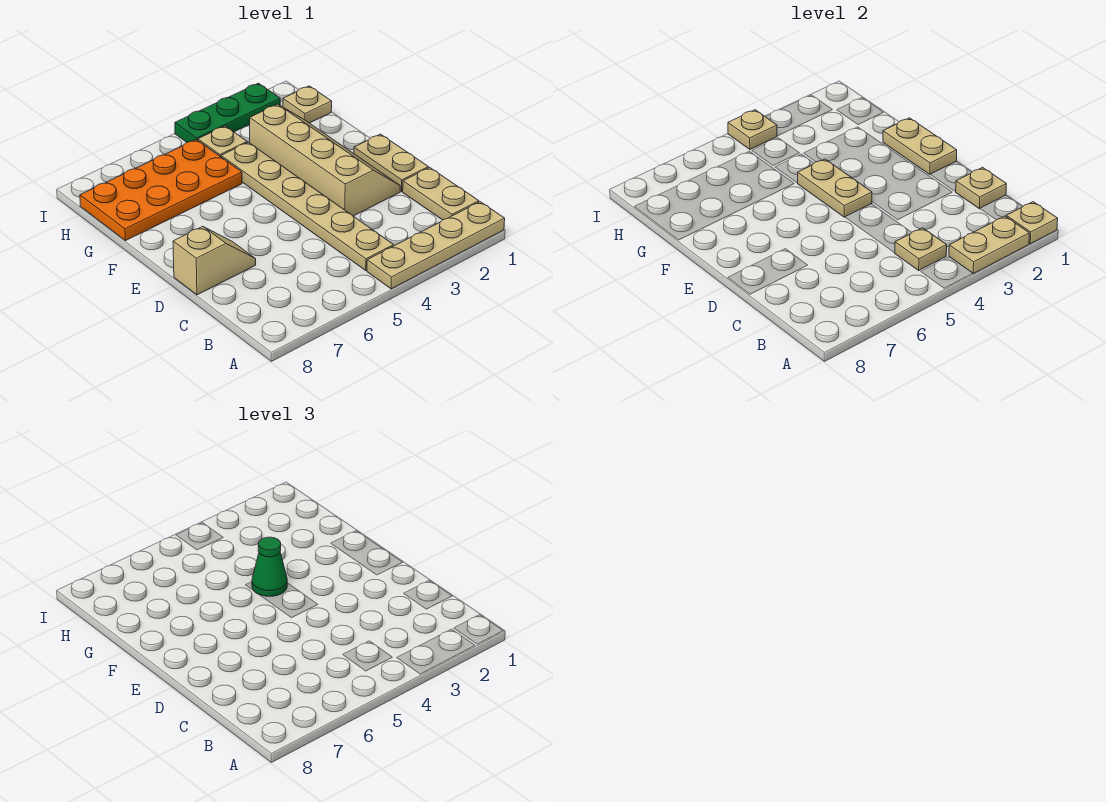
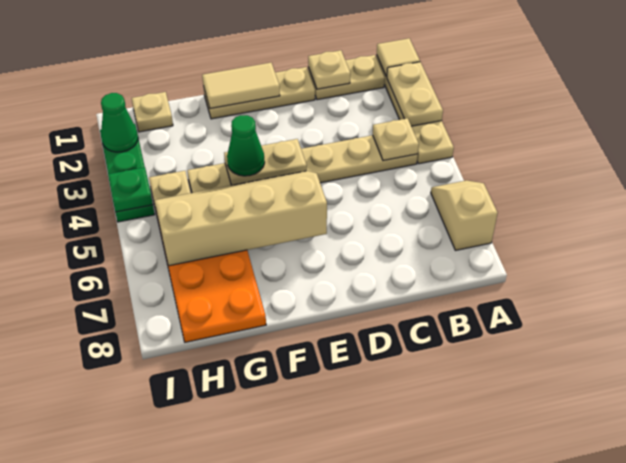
tan 1x1 plate [1006,202,1058,244] -> tan 1x1 tile [377,38,420,77]
tan 1x2 plate [354,134,428,191] -> tan 1x3 plate [203,67,315,119]
tan 2x4 slope [250,104,400,216] -> tan 2x4 slope moved to [154,171,327,266]
tan 1x2 slope [173,226,256,295] -> tan 1x2 slope moved to [431,180,498,250]
tan 1x2 plate [883,118,957,174] -> tan 1x2 tile [202,63,280,109]
none -> green 1x1 cone [101,93,138,152]
tan 1x1 plate [728,110,777,149] -> green 1x1 plate [108,167,153,212]

